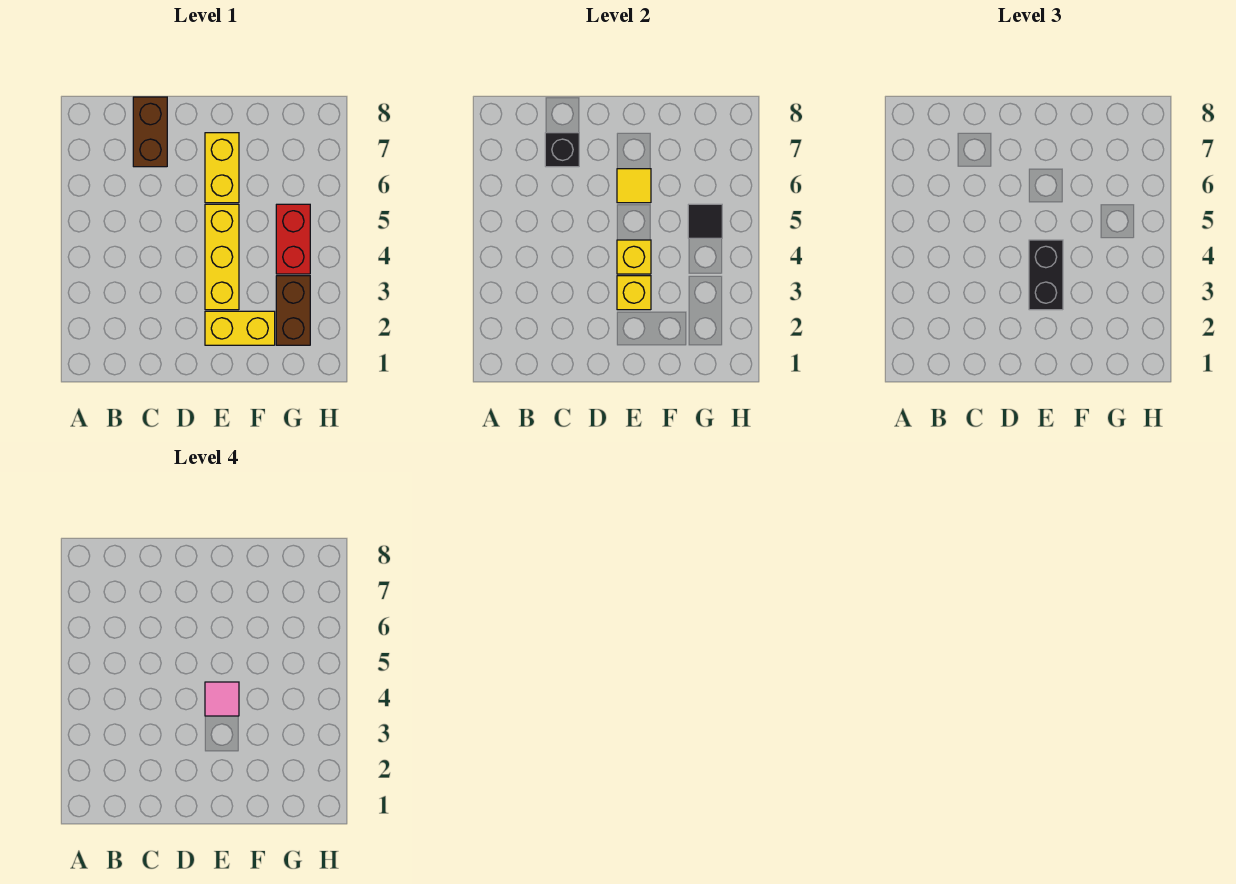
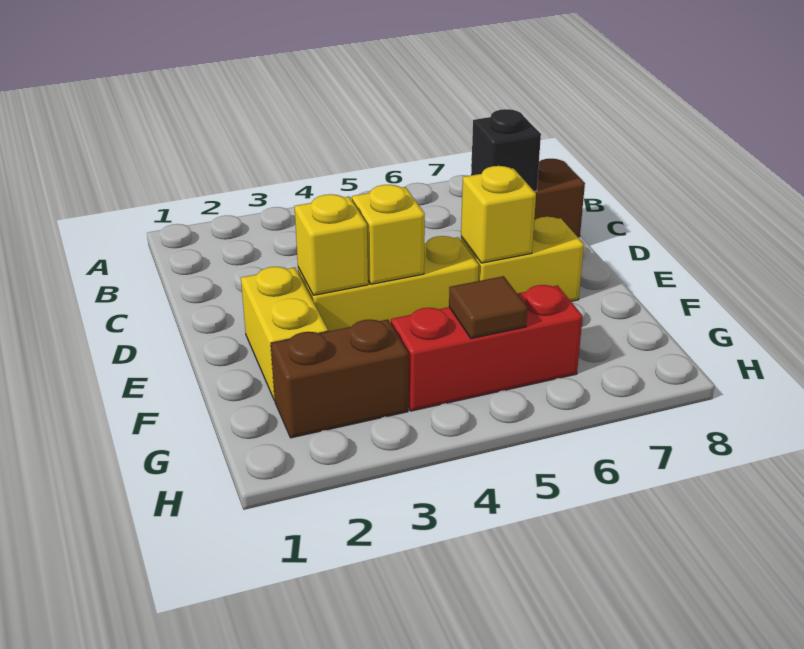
black 1x2 brick [1029,240,1063,310] -> none
pink 1x1 tile [205,682,239,716] -> none
yellow 1x1 tile [617,169,651,203] -> yellow 1x1 brick [461,166,536,263]
red 1x2 brick [276,204,310,274] -> red 1x3 brick [391,285,583,411]
black 1x1 tile [688,204,722,238] -> brown 1x1 tile [449,276,527,339]

